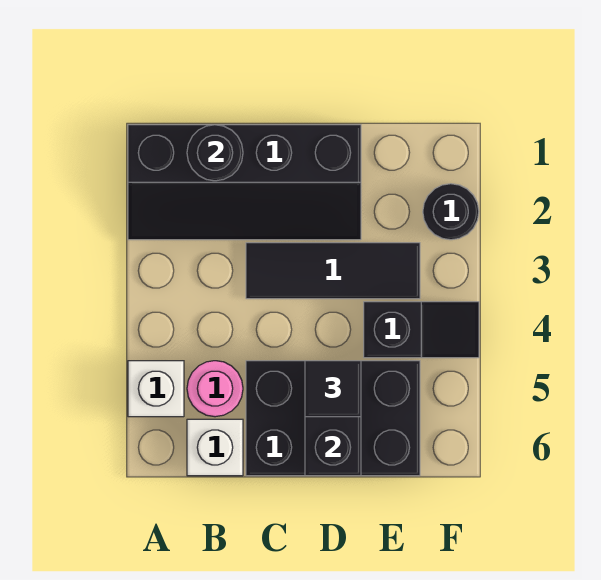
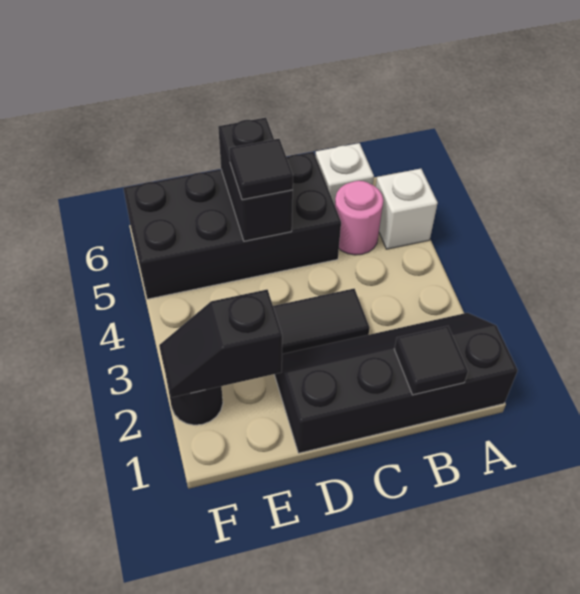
black 1x1 round brick [187,125,243,181] -> black 1x1 tile [394,326,468,395]
black 2x3 brick [246,361,420,476] -> black 2x4 brick [123,152,341,299]
black 1x2 slope [364,302,479,358] -> black 1x2 slope moved to [159,290,282,398]

